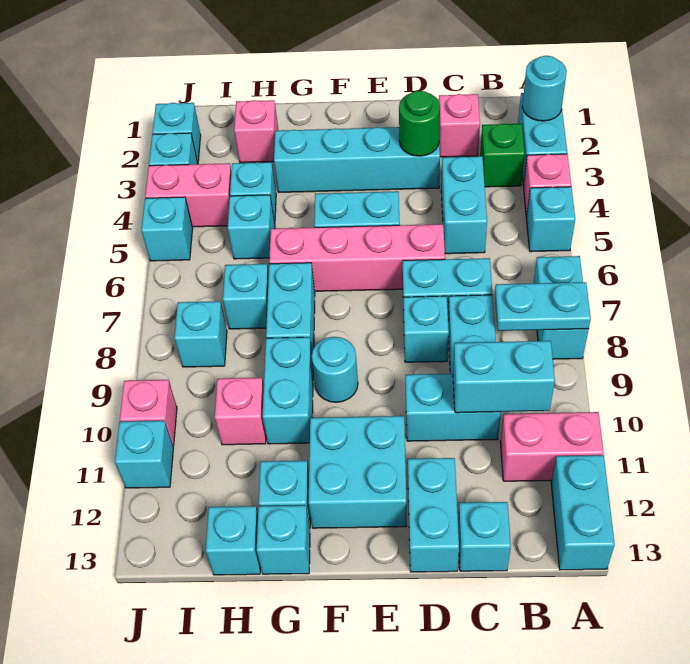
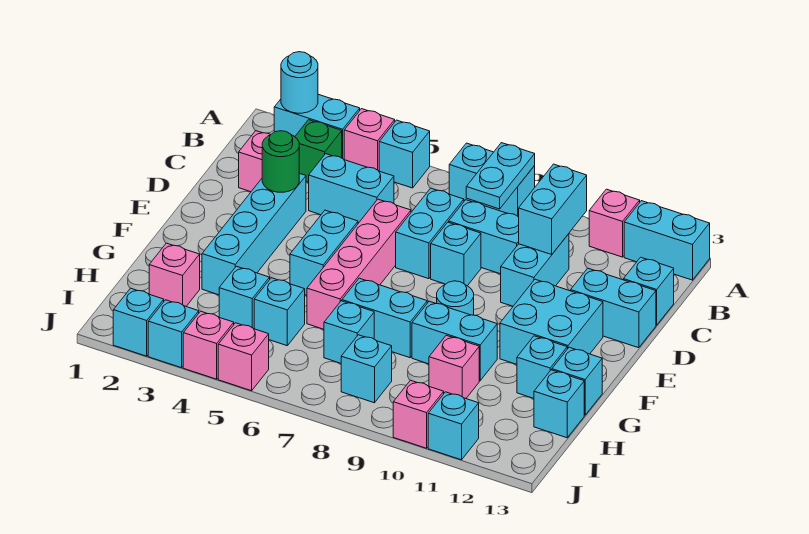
pink 1x2 brick [500,412,604,481] -> pink 1x1 brick [589,189,640,257]
pink 1x2 brick [145,163,231,227] -> pink 1x1 brick [183,311,234,379]
cyan 1x1 brick [141,197,193,261] -> pink 1x1 brick [218,323,269,391]

